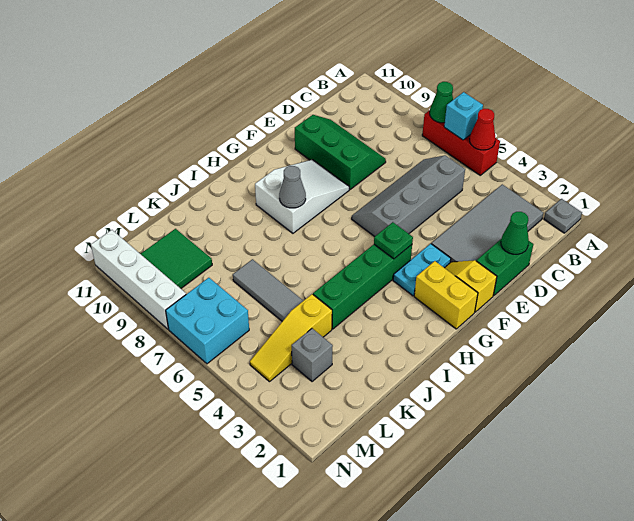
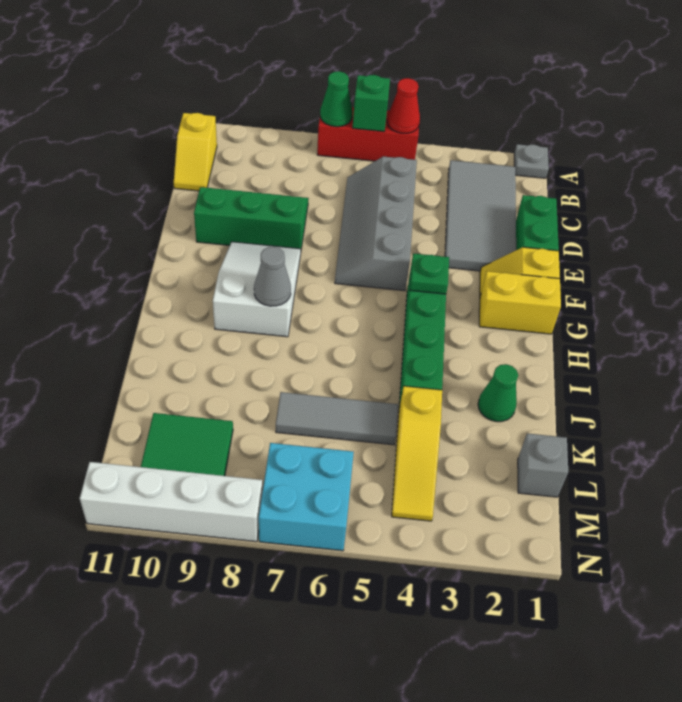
cyan 1x1 brick [444,92,483,140] -> green 1x1 brick [352,75,390,132]
none -> yellow 1x2 slope [174,113,217,191]
green 1x1 cone [501,212,529,254] -> green 1x1 cone moved to [478,364,518,422]
cyan 1x2 plate [393,244,451,296] -> none
grey 1x1 brick [292,329,333,382] -> grey 1x1 brick moved to [518,433,568,497]

